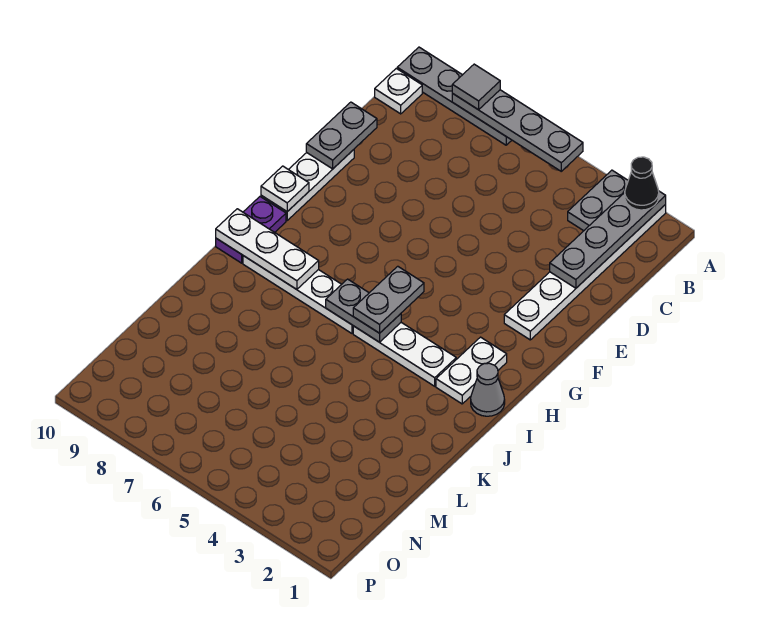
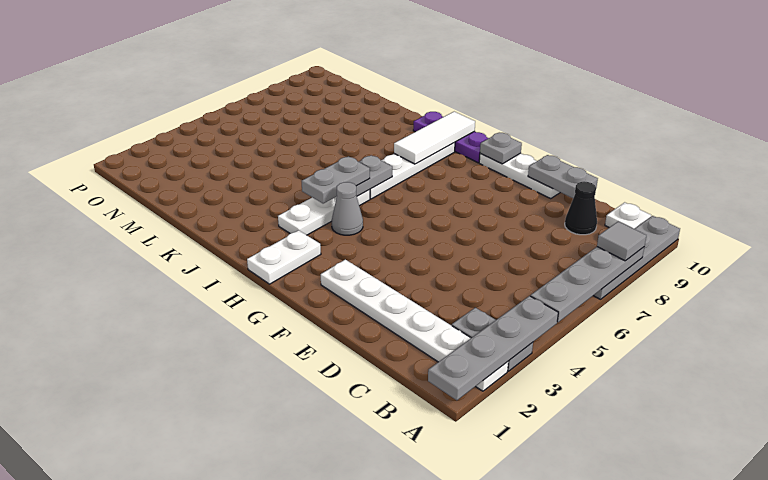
grey 1x4 plate [550,191,666,288] -> grey 1x4 plate turned to [428,296,558,400]
black 1x1 cone [625,157,659,210] -> black 1x1 cone moved to [565,182,597,235]
white 1x1 plate [261,166,309,212] -> grey 1x1 plate [480,133,522,164]
white 1x2 plate [436,337,507,404] -> white 1x2 plate turned to [247,230,321,284]
grey 1x2 plate [353,266,424,333] -> grey 1x2 plate turned to [302,156,370,203]
purple 1x2 plate [216,197,286,263] -> purple 1x3 plate [413,112,489,163]
grey 1x1 cone [471,363,505,416] -> grey 1x1 cone moved to [332,182,363,235]
white 1x3 plate [216,209,319,289] -> white 1x3 tile [394,112,475,164]

